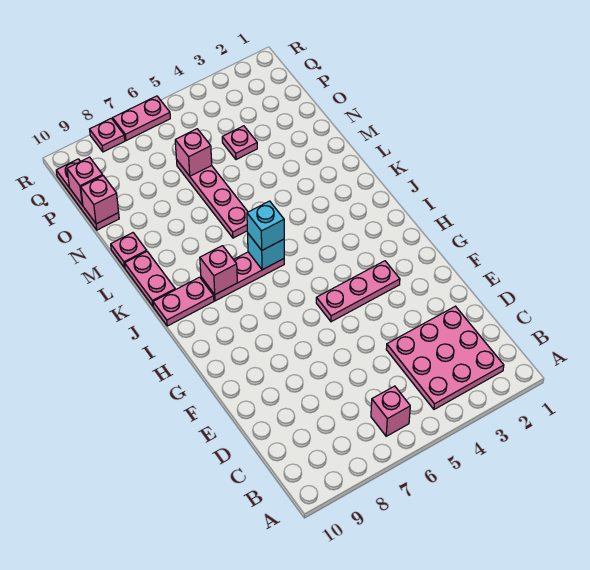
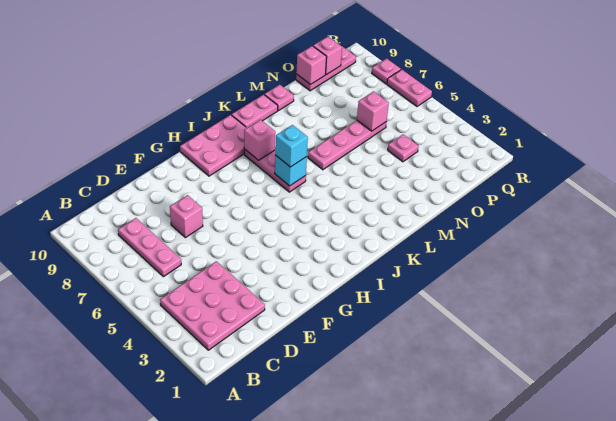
pink 1x1 brick [371,386,410,436] -> pink 1x1 brick moved to [170,195,203,238]
pink 1x3 plate [316,261,400,322] -> pink 1x3 plate moved to [118,218,181,277]
pink 1x2 plate [153,277,214,326] -> pink 2x3 plate [180,115,247,176]

